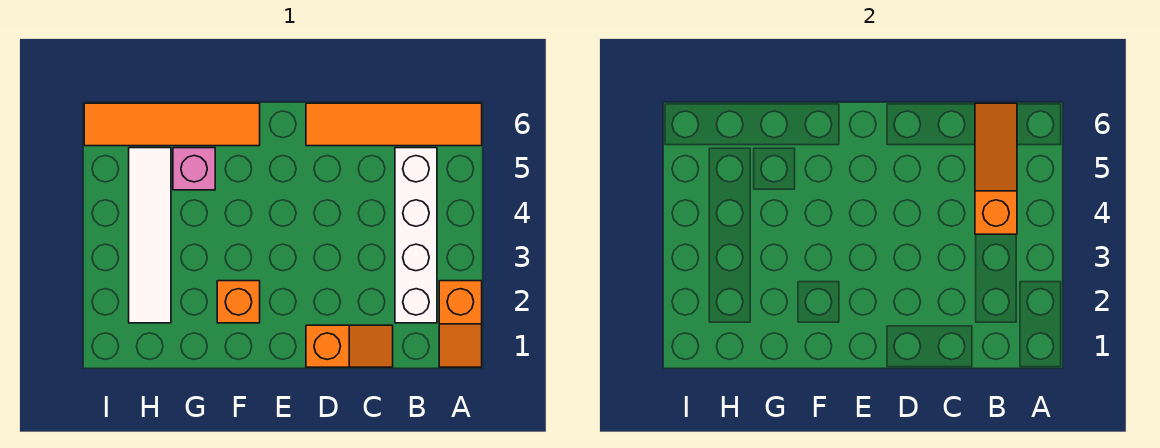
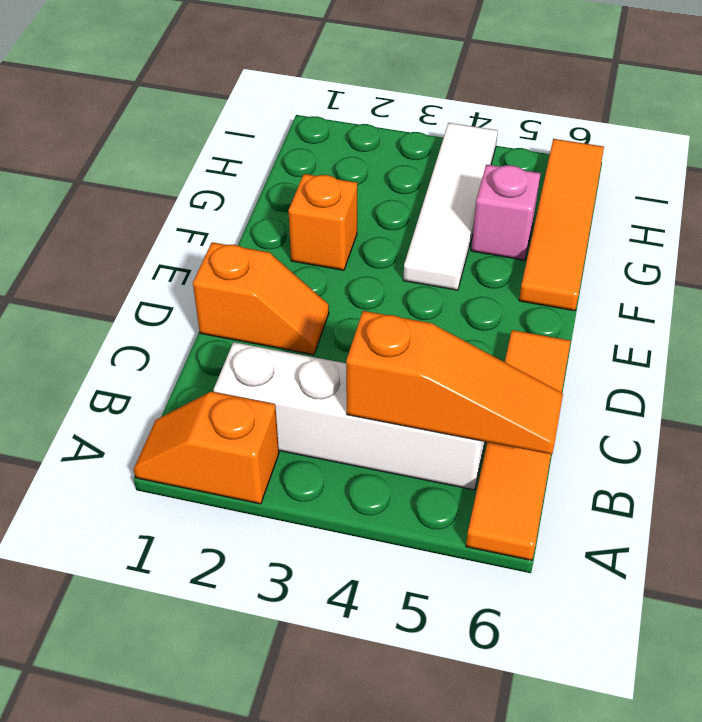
orange 1x2 slope [306,325,393,367] -> orange 1x2 slope turned to [193,242,329,355]
white 1x4 tile [129,148,171,323] -> white 1x4 tile turned to [403,123,498,290]

